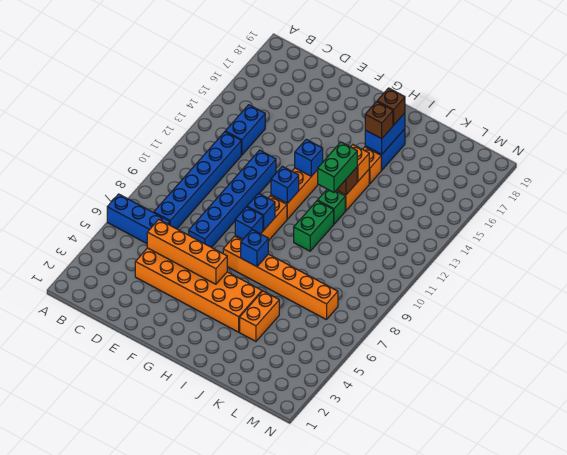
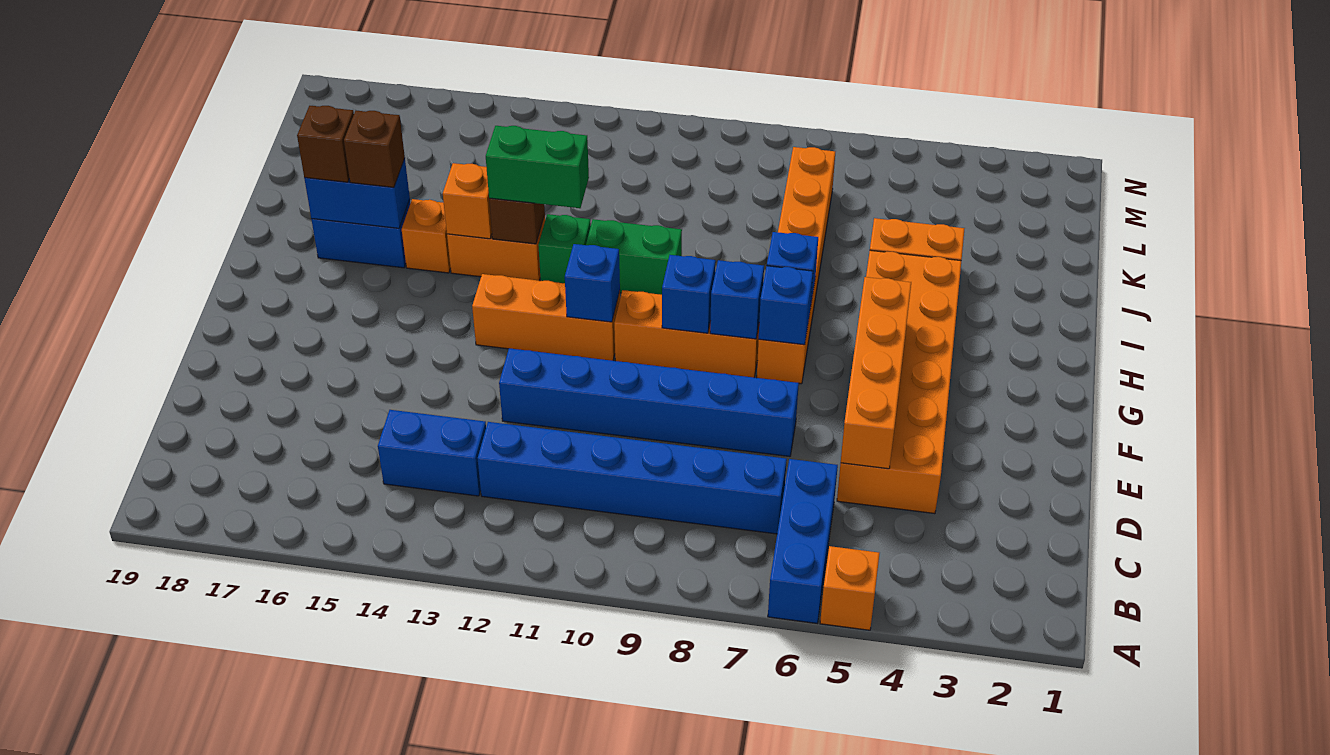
none -> orange 1x1 brick [820,546,880,630]
blue 1x1 brick [295,139,323,176] -> blue 1x1 brick moved to [759,266,813,345]

